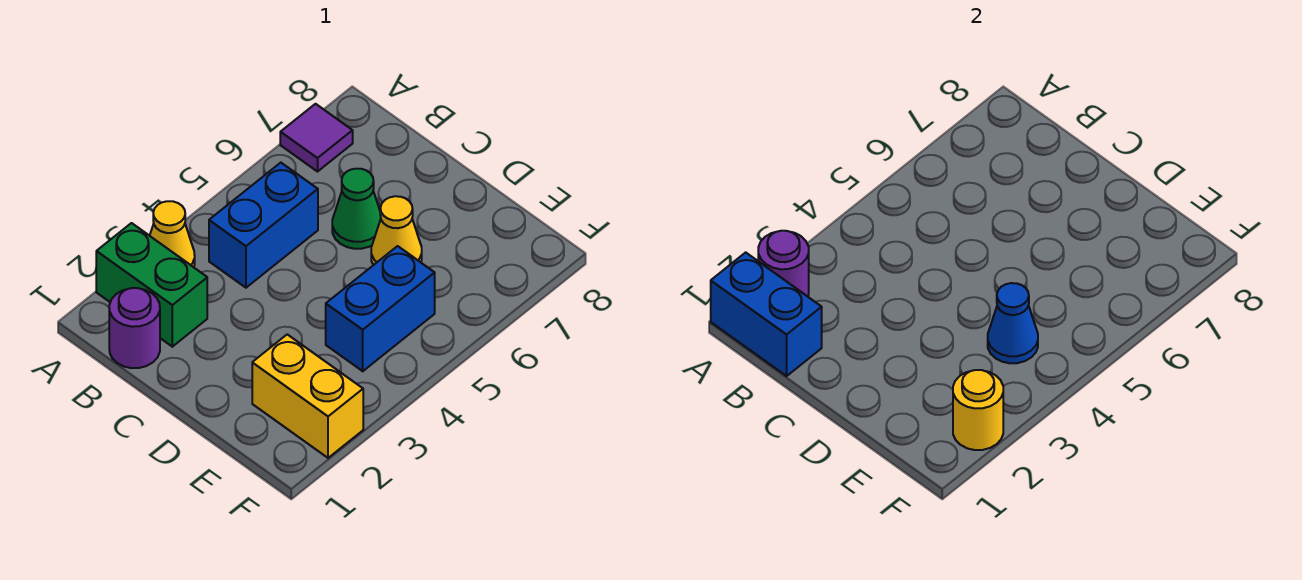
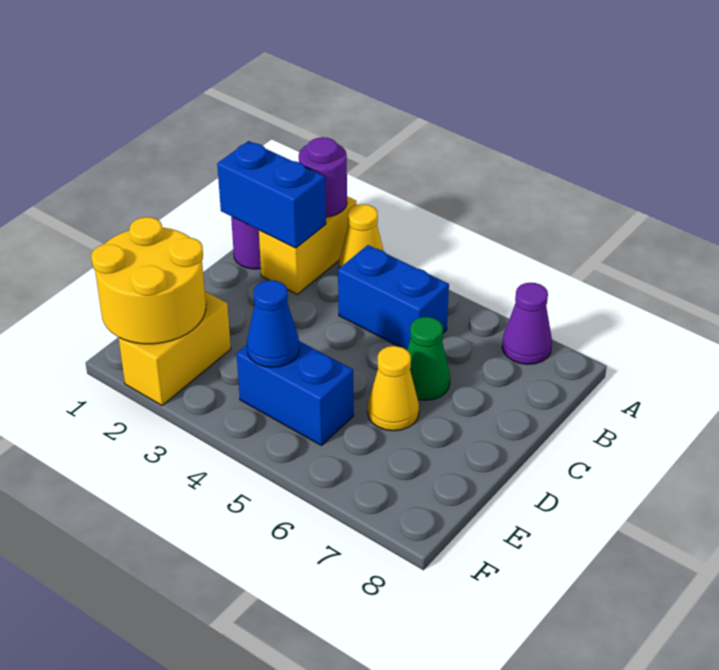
blue 1x2 brick [711,252,822,376] -> blue 1x2 brick turned to [217,141,326,248]
green 1x2 brick [96,223,207,347] -> yellow 1x2 brick [259,196,356,294]
purple 1x1 tile [280,104,353,172] -> purple 1x1 cone [502,283,552,364]
yellow 1x1 round brick [953,370,1003,450] -> yellow 2x2 round brick [91,217,206,344]

